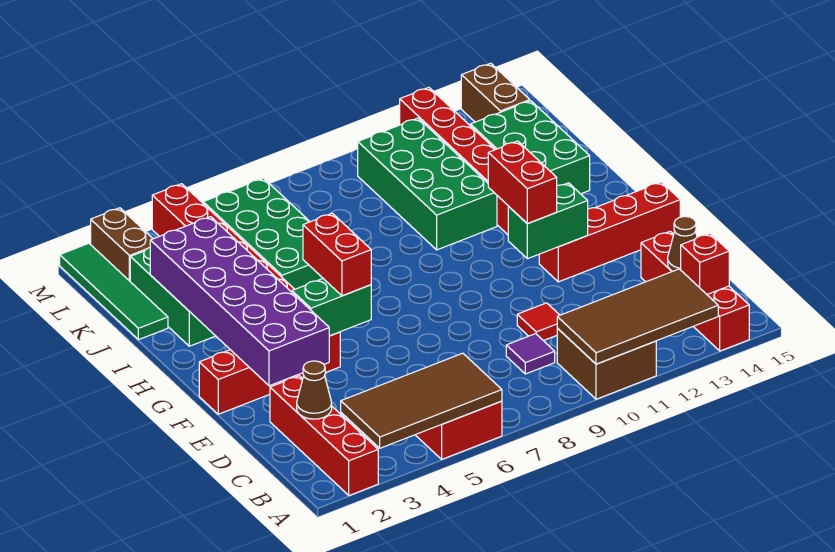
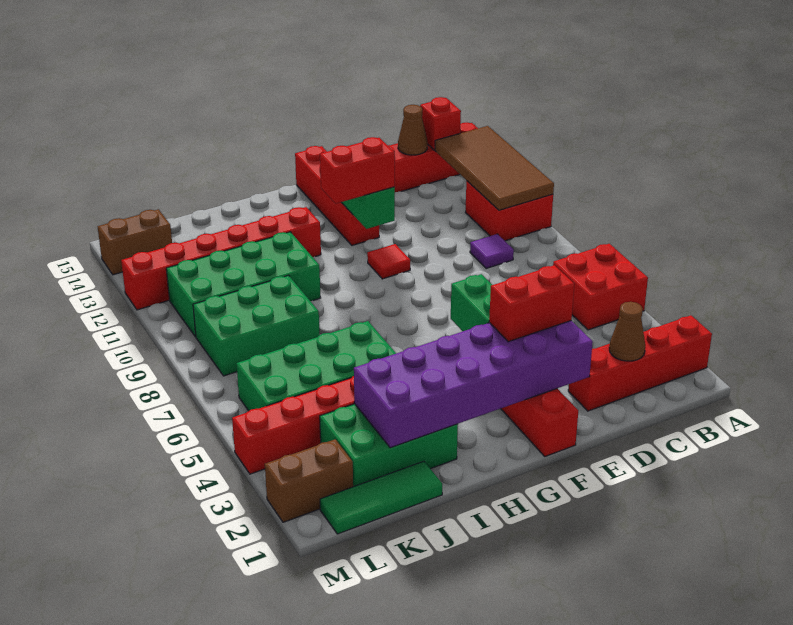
brown 2x4 tile [341,353,502,448] -> none
brown 2x2 brick [557,328,656,399] -> red 2x2 brick [465,181,553,241]
red 1x1 tile [517,303,560,341] -> red 1x1 tile moved to [367,244,410,279]
red 1x2 brick [303,213,371,296] -> red 1x2 brick moved to [489,265,574,342]
green 2x3 brick [470,101,590,194] -> green 2x3 brick moved to [193,275,320,376]
green 1x4 tile [60,243,168,340] -> green 1x3 tile [320,461,442,534]

